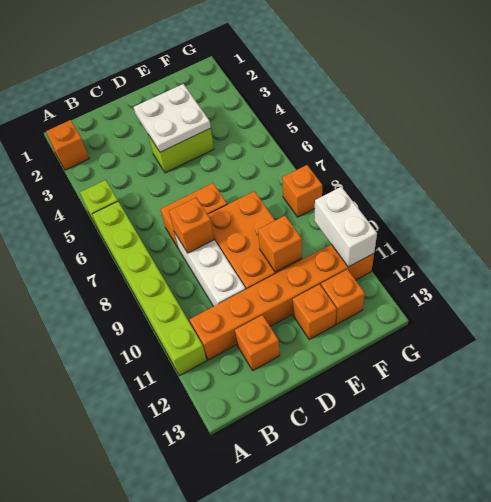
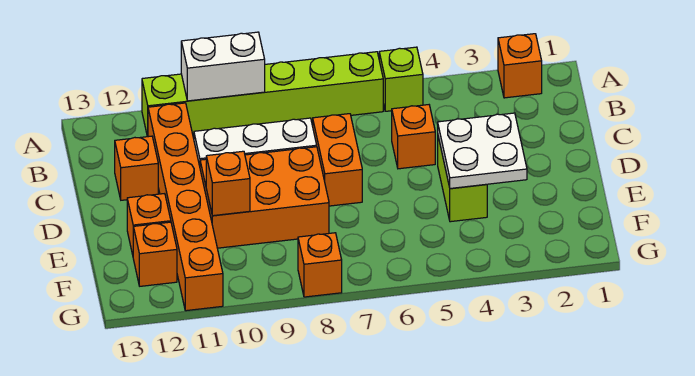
orange 1x1 brick [169,198,214,253] -> orange 1x1 brick moved to [392,105,435,169]
white 1x2 brick [314,187,377,267] -> white 1x2 brick moved to [181,32,265,101]

